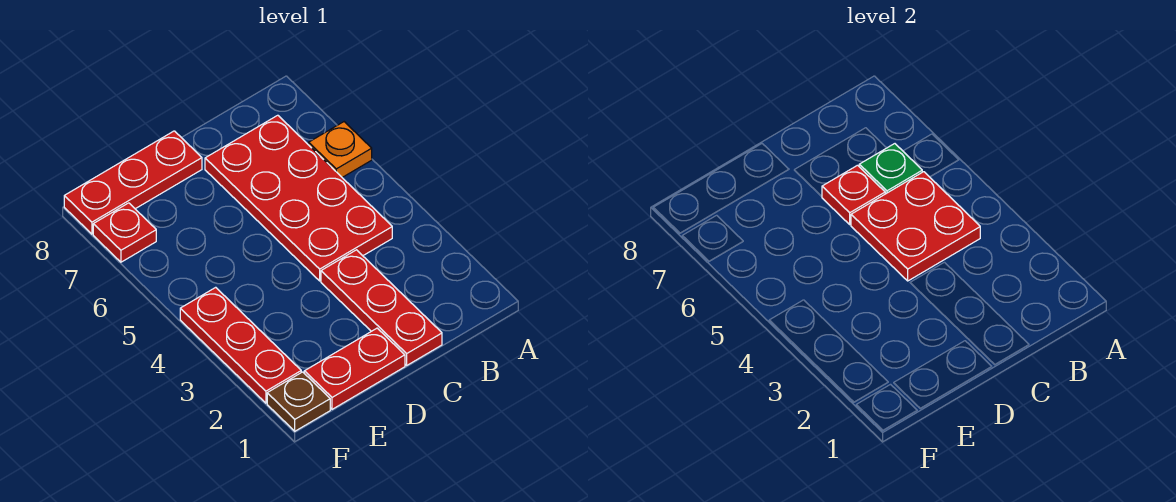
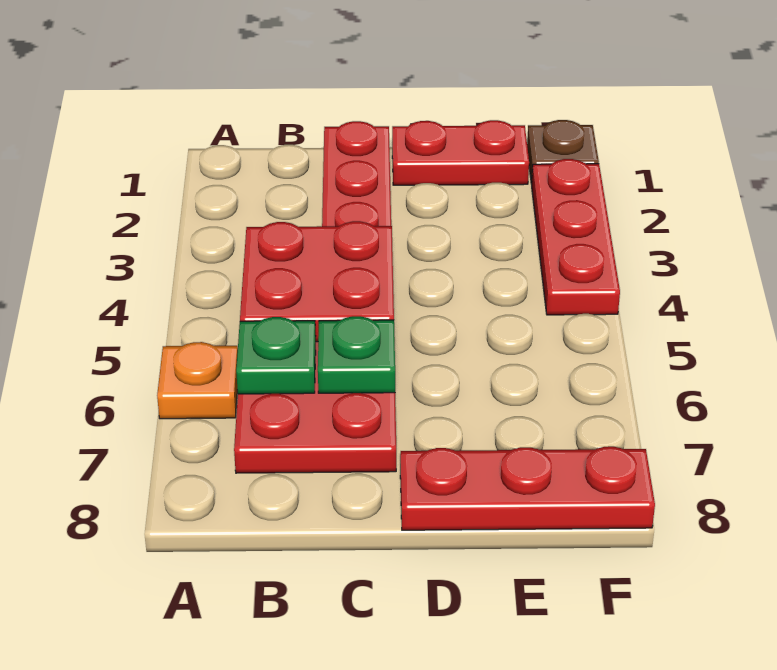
red 1x1 plate [822,165,885,224] -> green 1x1 plate [318,316,395,393]
red 1x1 plate [93,203,156,262] -> none

